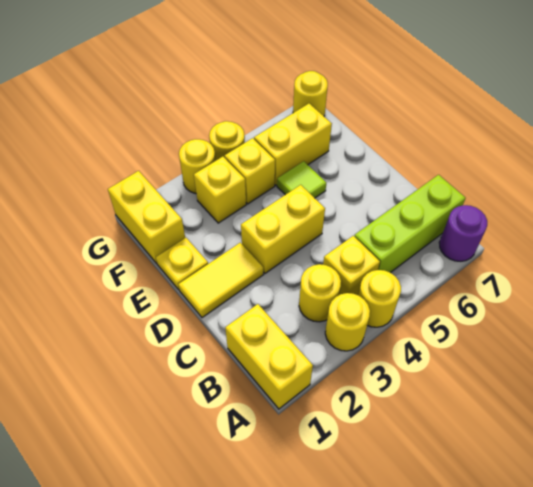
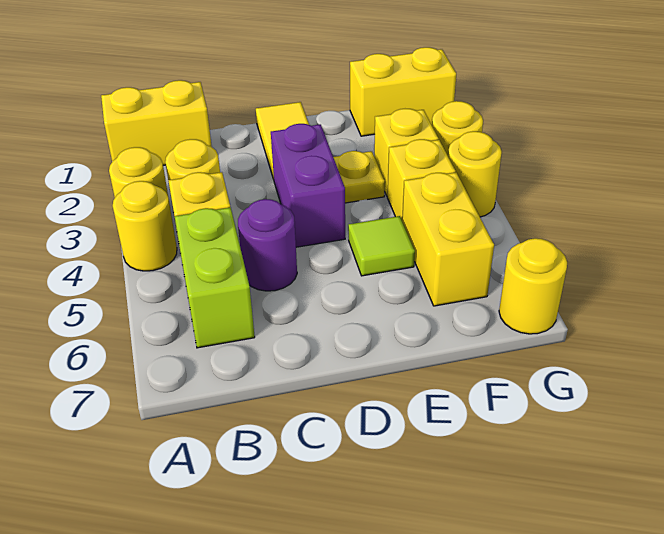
purple 1x1 round brick [439,205,487,261] -> purple 1x1 round brick moved to [238,199,297,291]
lime 1x3 brick [354,175,465,273] -> lime 1x2 brick [175,207,255,348]
yellow 1x2 brick [241,185,325,273] -> purple 1x2 brick [271,124,345,247]
yellow 1x1 plate [156,238,208,290] -> yellow 1x1 plate moved to [333,151,385,203]

